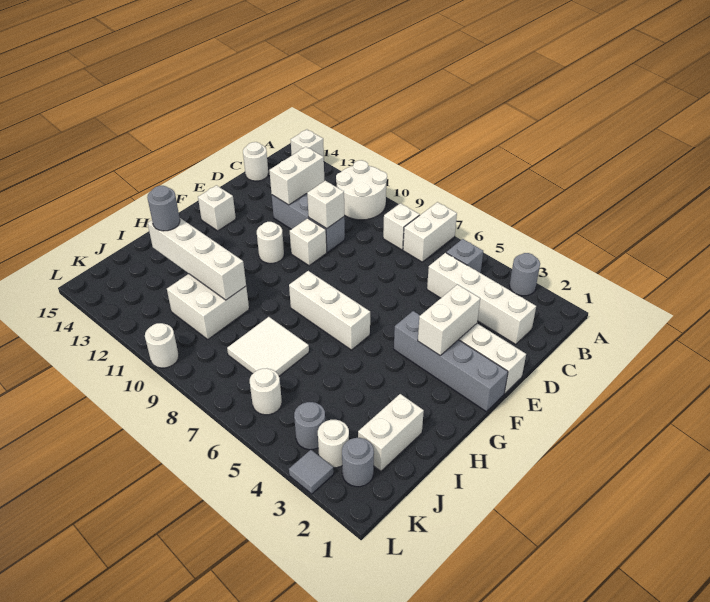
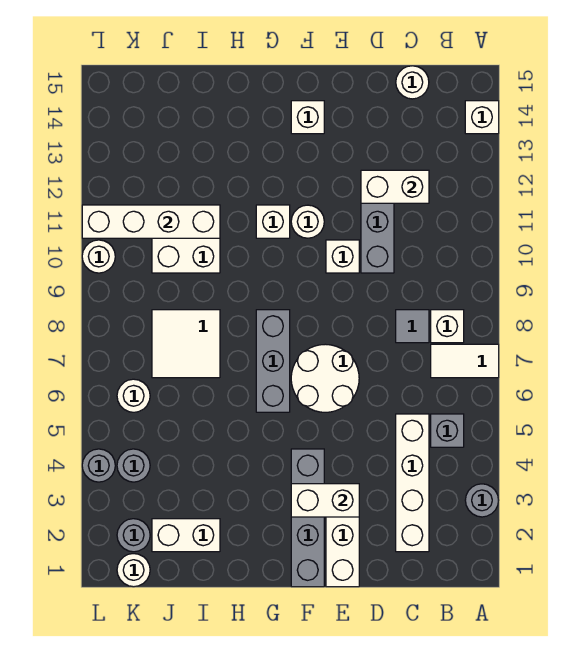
white 1x2 brick [403,202,457,262] -> white 1x2 tile [431,344,499,378]
white 2x2 round brick [336,160,387,220] -> white 2x2 round brick moved to [291,344,359,412]
white 1x1 brick [307,181,344,229] -> white 1x1 brick moved to [256,205,290,238]
white 1x3 brick [289,271,370,350] -> grey 1x3 brick [256,310,290,412]
white 1x4 brick [148,218,246,300] -> white 1x4 brick turned to [82,205,220,238]
grey 1x1 round brick [147,186,180,231] -> grey 1x1 round brick moved to [82,449,115,482]
white 1x1 round brick [318,420,349,468] -> white 1x1 round brick moved to [117,554,150,587]
grey 1x1 tile [289,450,334,494] -> grey 1x1 tile moved to [396,310,429,343]

